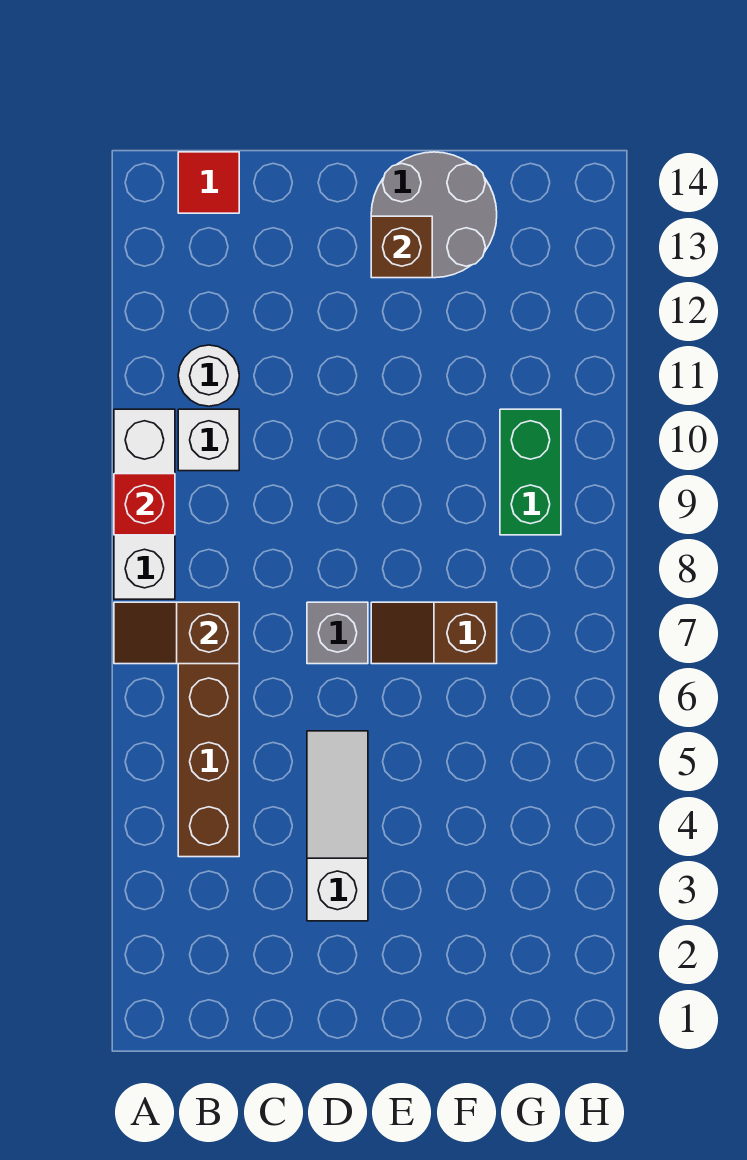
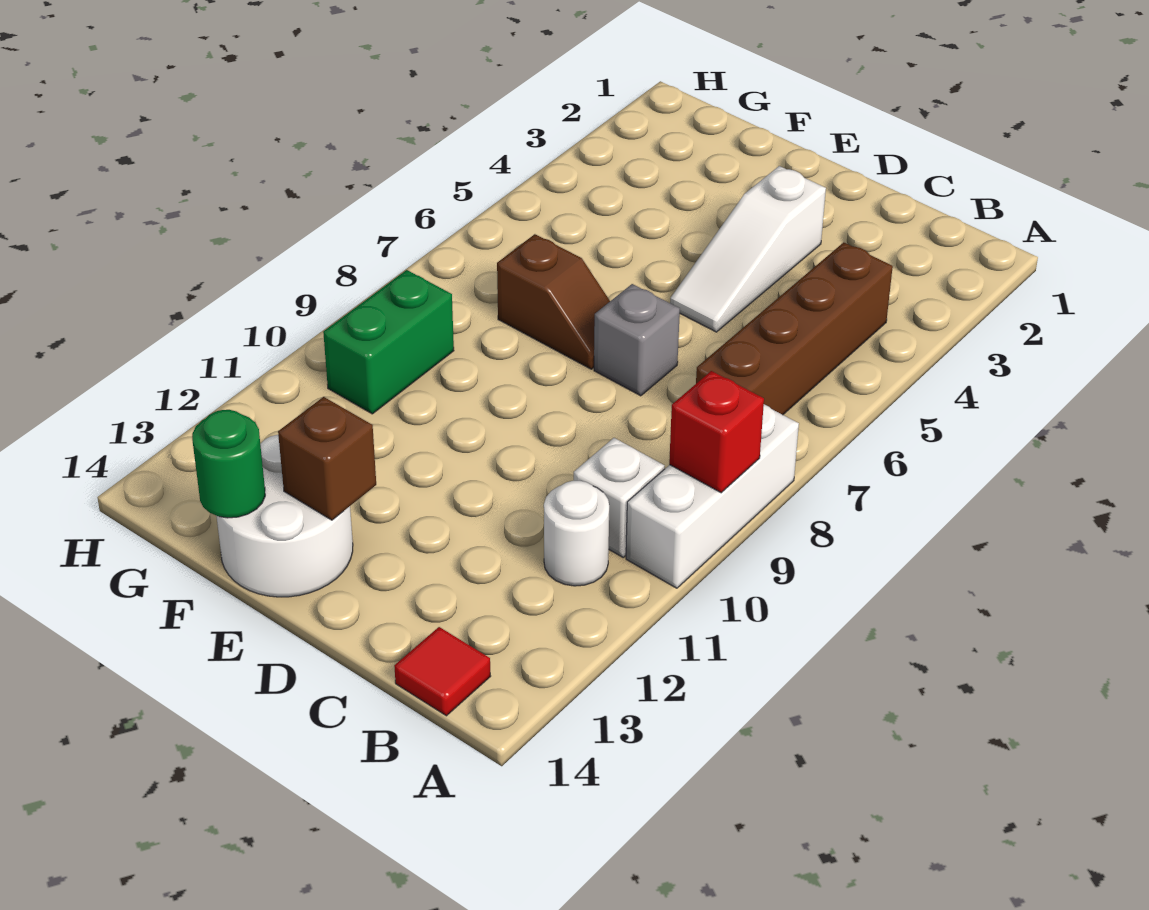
brown 1x2 slope [114,602,239,664] -> none
grey 2x2 round brick [371,152,497,278] -> white 2x2 round brick [216,435,353,597]
none -> green 1x1 round brick [192,410,265,518]

